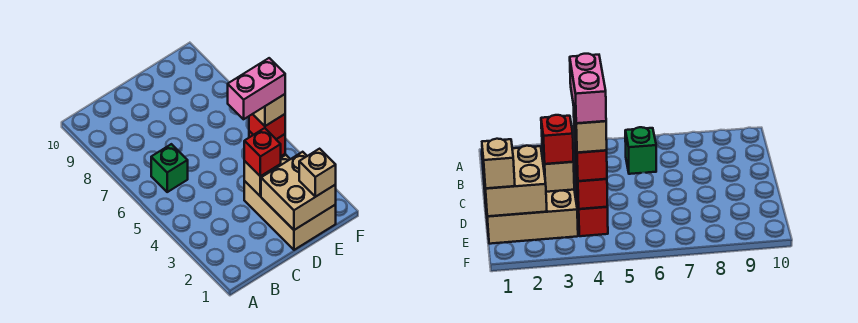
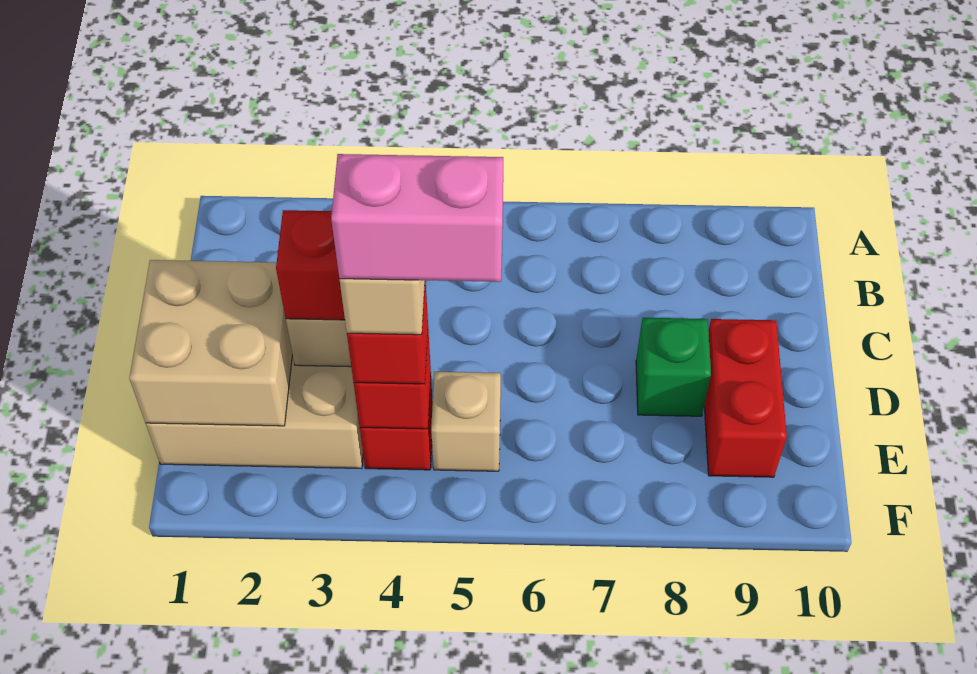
green 1x1 brick [151,144,188,192] -> green 1x1 brick moved to [636,318,711,416]
pink 1x2 brick [228,58,285,119] -> pink 1x2 brick turned to [331,154,503,282]
none -> red 1x2 brick [704,319,787,477]
tan 1x1 brick [299,149,336,197] -> tan 1x1 brick moved to [431,372,501,471]

